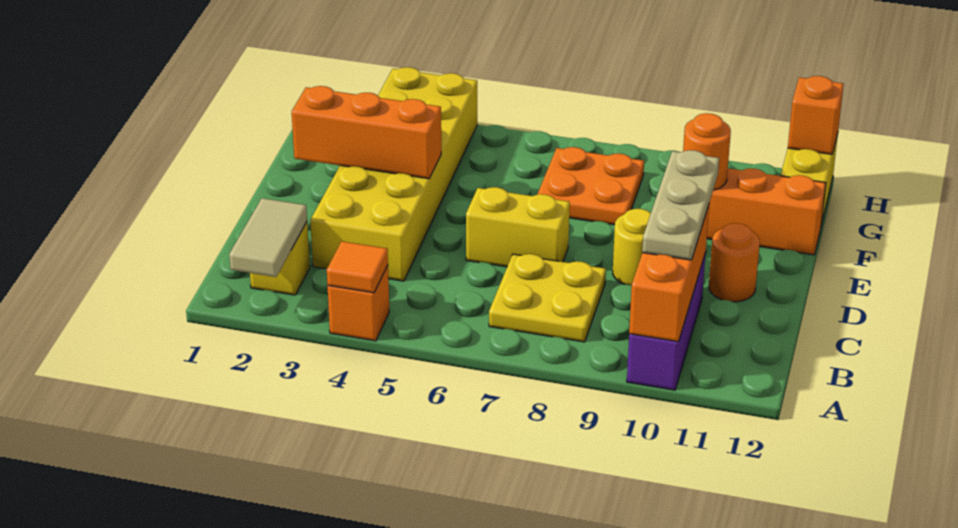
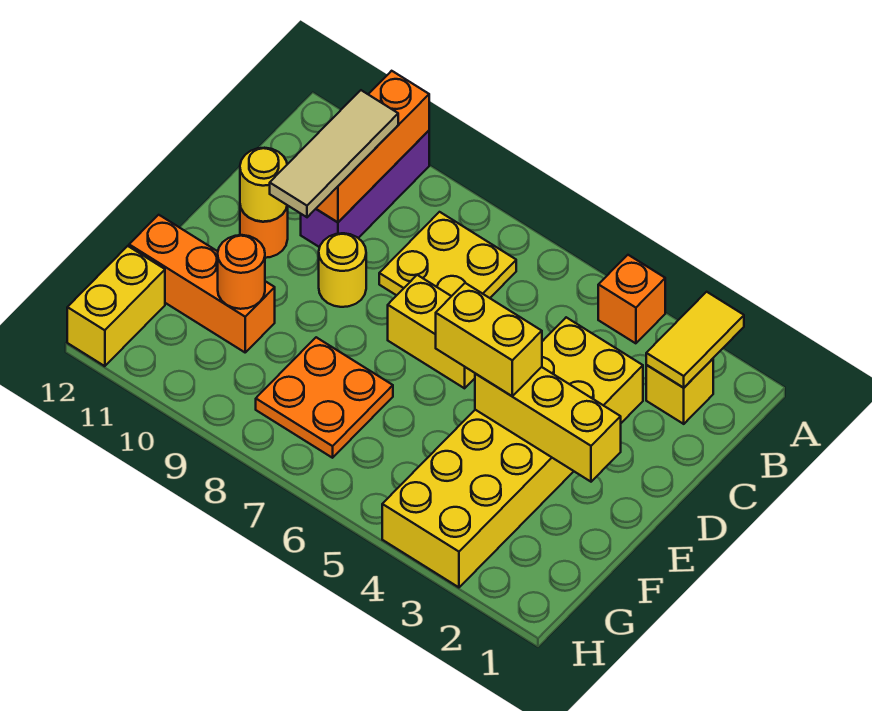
tan 1x2 tile [229,198,307,277] -> yellow 1x2 tile [646,292,744,388]
orange 1x1 tile [327,241,388,293] -> none
tan 1x3 plate [642,150,719,260] -> tan 1x3 tile [270,90,398,217]
none -> yellow 1x1 round brick [240,148,287,222]
orange 1x3 brick [292,86,441,179] -> yellow 1x3 brick [475,367,621,482]
none -> yellow 1x2 brick [436,283,542,396]
orange 1x1 brick [788,76,844,154] -> none

